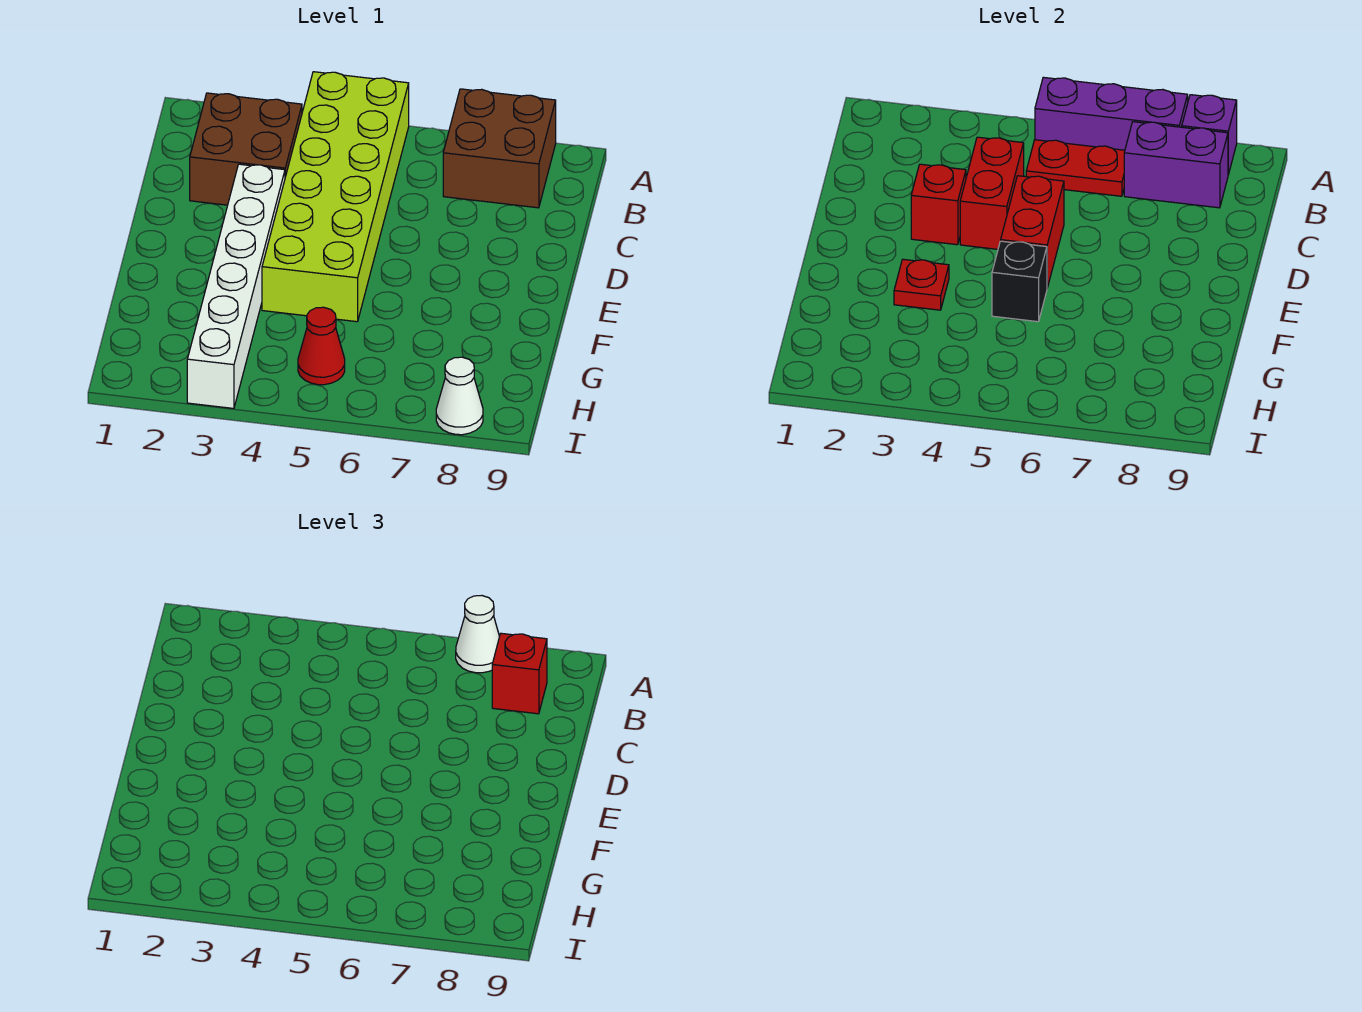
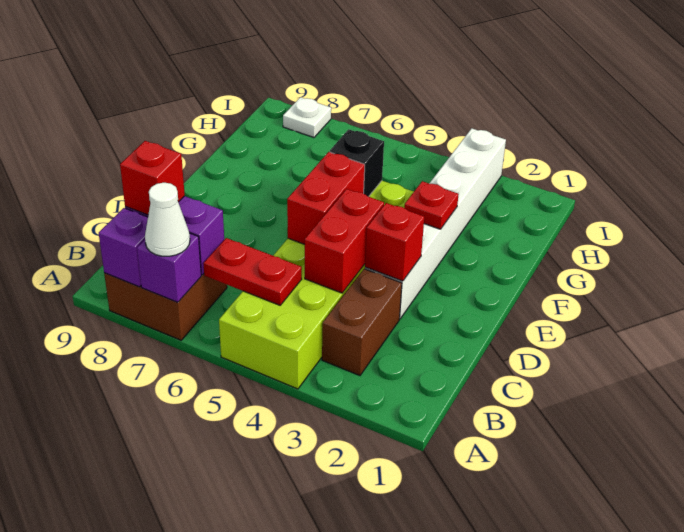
purple 1x3 brick [1035,77,1188,150] -> purple 1x1 brick [137,233,201,302]
brown 2x2 brick [190,93,302,205] -> brown 1x2 brick [322,269,402,376]
red 1x1 cone [298,307,345,385] -> none
white 1x1 cone [436,357,483,435] -> white 1x1 plate [283,97,331,138]

